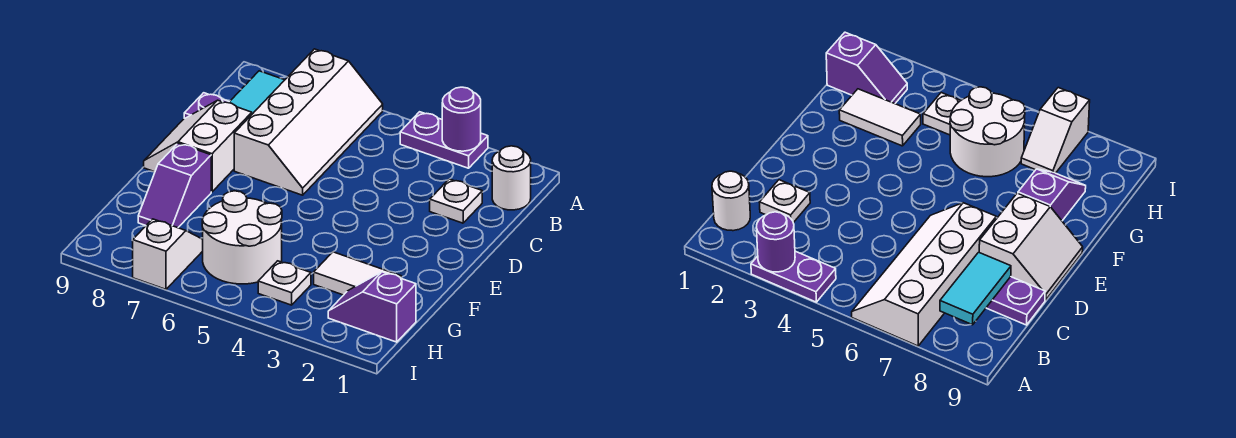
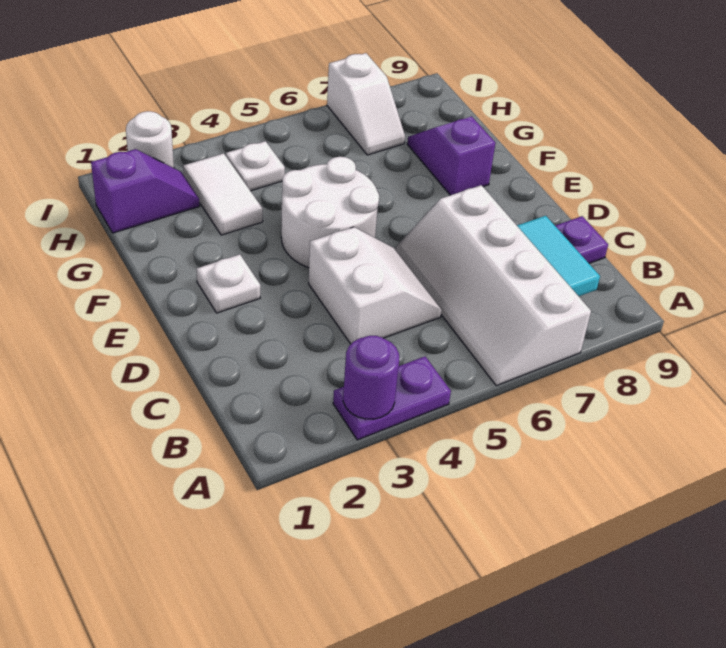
white 1x1 round brick [492,146,531,210] -> white 1x1 round brick moved to [126,111,174,168]
white 1x1 plate [430,179,482,223] -> white 1x1 plate moved to [196,254,260,313]
white 2x2 slope [144,100,252,192] -> white 2x2 slope moved to [309,227,442,344]
white 1x2 tile [314,252,401,295] -> white 1x2 tile turned to [183,153,263,235]
white 2x2 round brick [202,191,282,284] -> white 2x2 round brick moved to [281,157,379,268]

